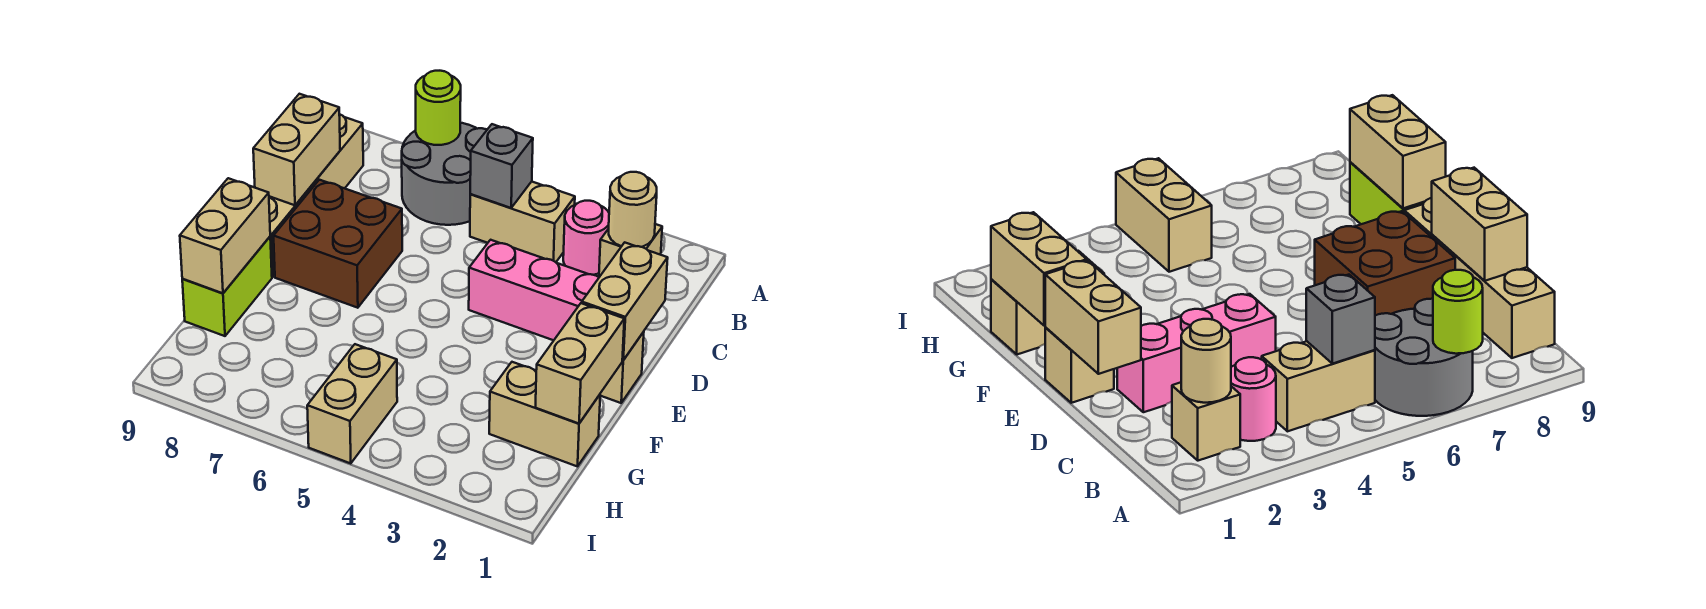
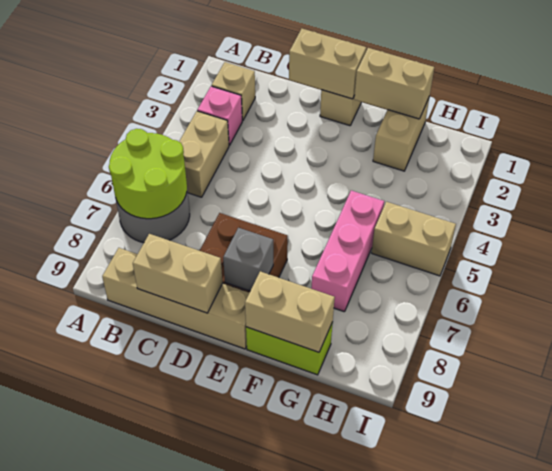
lime 1x1 round brick [416,71,461,145] -> lime 2x2 round brick [109,129,187,219]
tan 1x1 round brick [609,172,657,247] -> none
pink 1x1 round brick [563,201,609,275] -> pink 1x1 brick [197,86,242,145]
grey 1x1 brick [470,124,533,208] -> grey 1x1 brick moved to [223,228,273,291]
pink 1x3 brick [469,240,599,340] -> pink 1x3 brick moved to [311,190,384,312]

